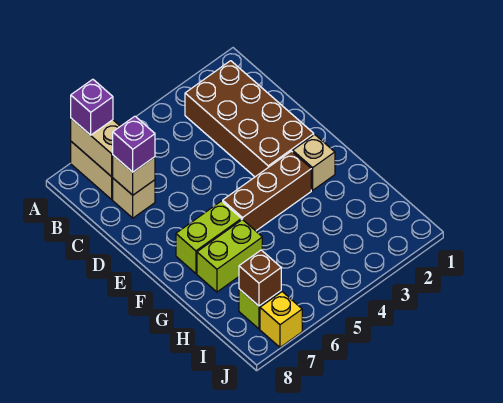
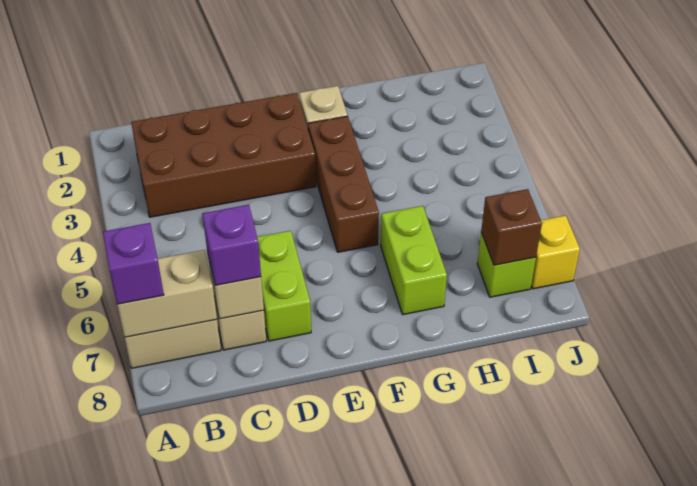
lime 1x2 brick [176,201,241,273] -> lime 1x2 brick moved to [257,231,311,341]

